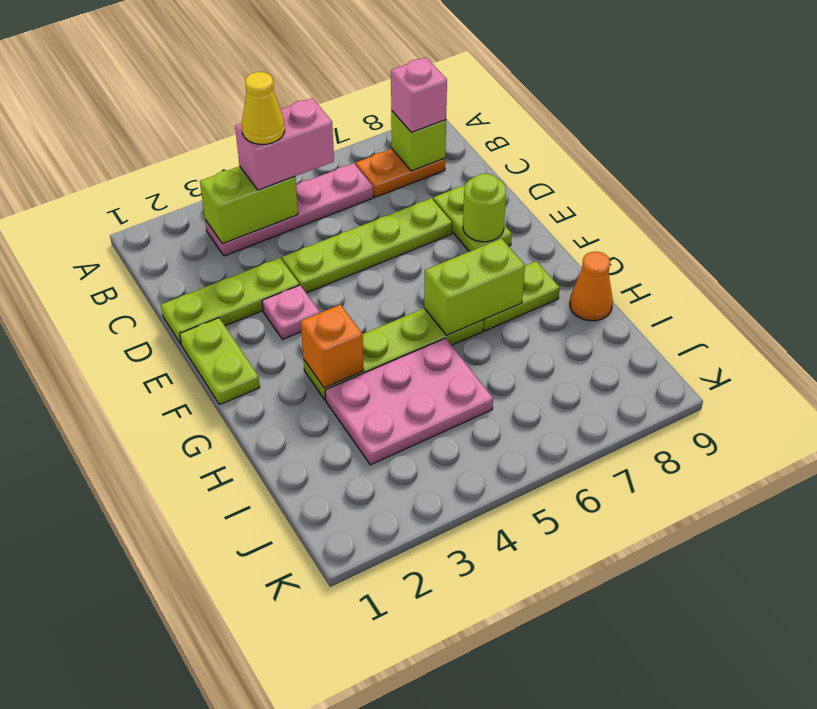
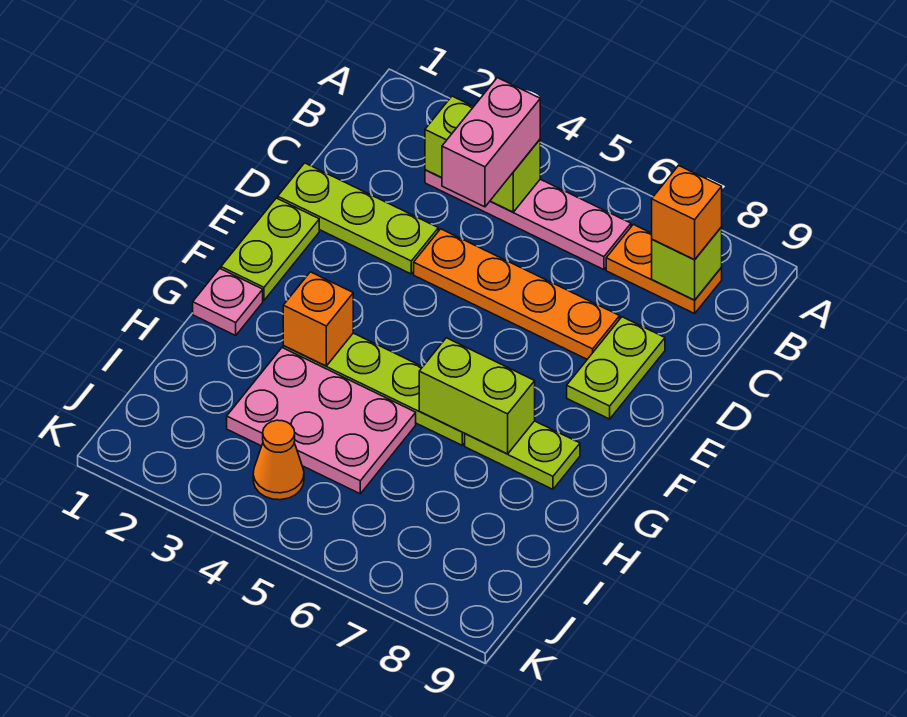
pink 1x2 brick [235,98,334,190] -> pink 1x2 brick turned to [442,78,540,207]
yellow 1x1 cone [242,72,285,144] -> none
pink 1x1 brick [391,58,447,132] -> orange 1x1 brick [652,166,722,260]
lime 1x4 plate [282,198,452,293] -> orange 1x4 plate [414,229,620,359]
pink 1x1 plate [262,285,320,340] -> pink 1x1 plate moved to [193,269,263,335]
lime 1x1 round brick [463,174,506,242] -> none
orange 1x1 cone [570,252,613,321] -> orange 1x1 cone moved to [253,420,304,500]

